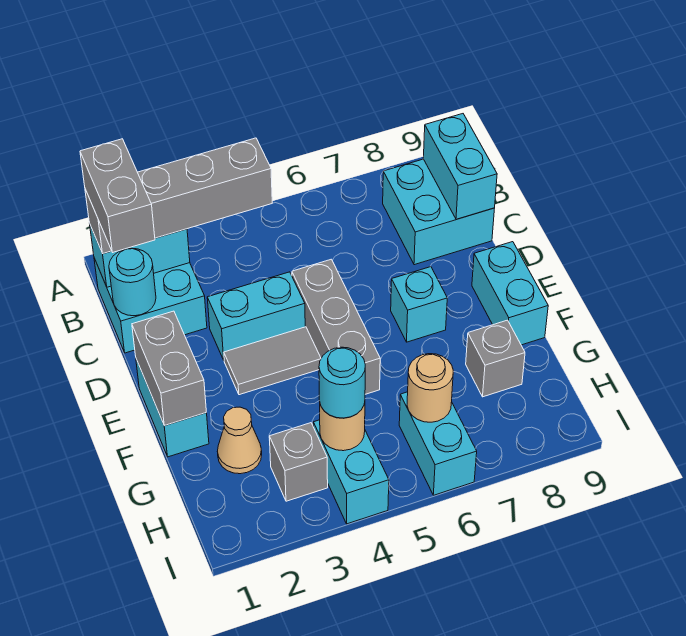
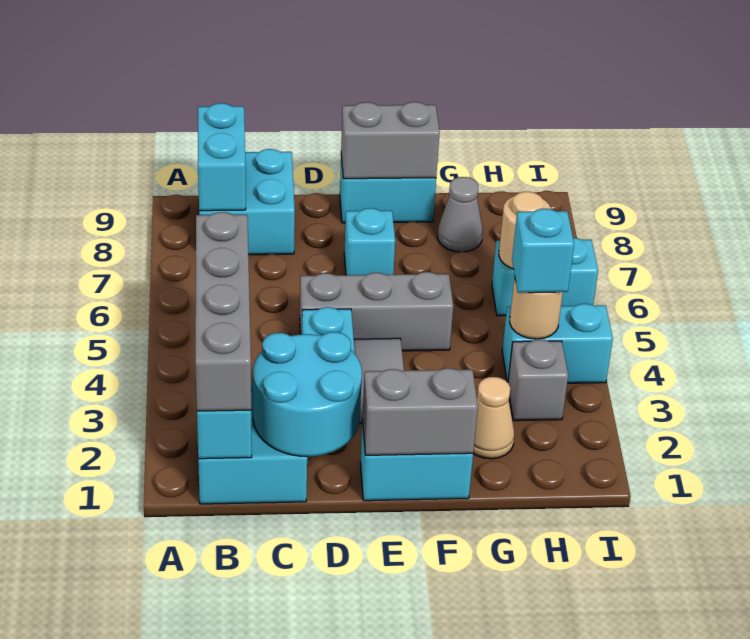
grey 1x2 brick [80,139,155,252] -> grey 1x2 brick moved to [341,102,440,179]
cyan 1x2 brick [423,114,497,219] -> cyan 1x2 brick turned to [198,103,246,211]
cyan 1x1 round brick [109,248,156,316] -> cyan 2x2 round brick [253,332,362,457]
grey 1x1 brick [466,320,525,397] -> grey 1x1 cone [437,177,483,252]
cyan 1x1 round brick [319,347,365,418] -> cyan 1x1 brick [512,209,574,293]

